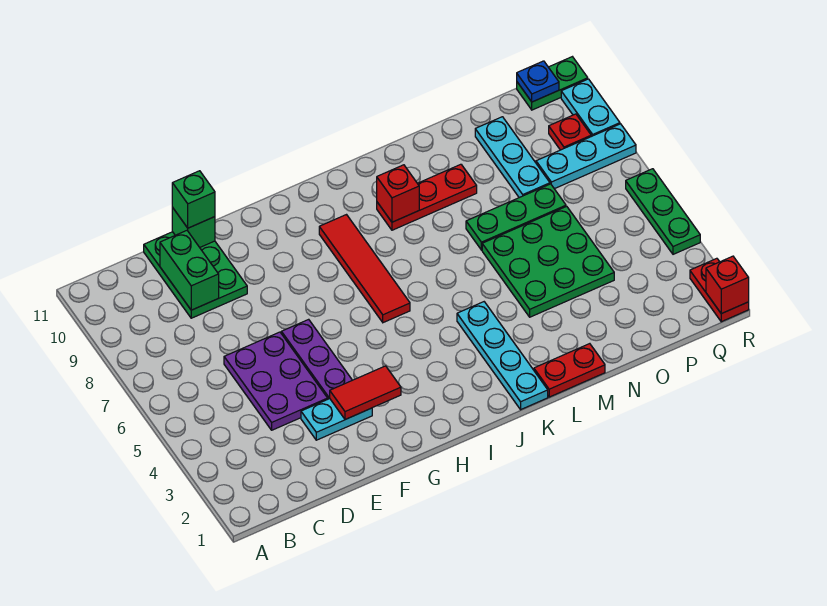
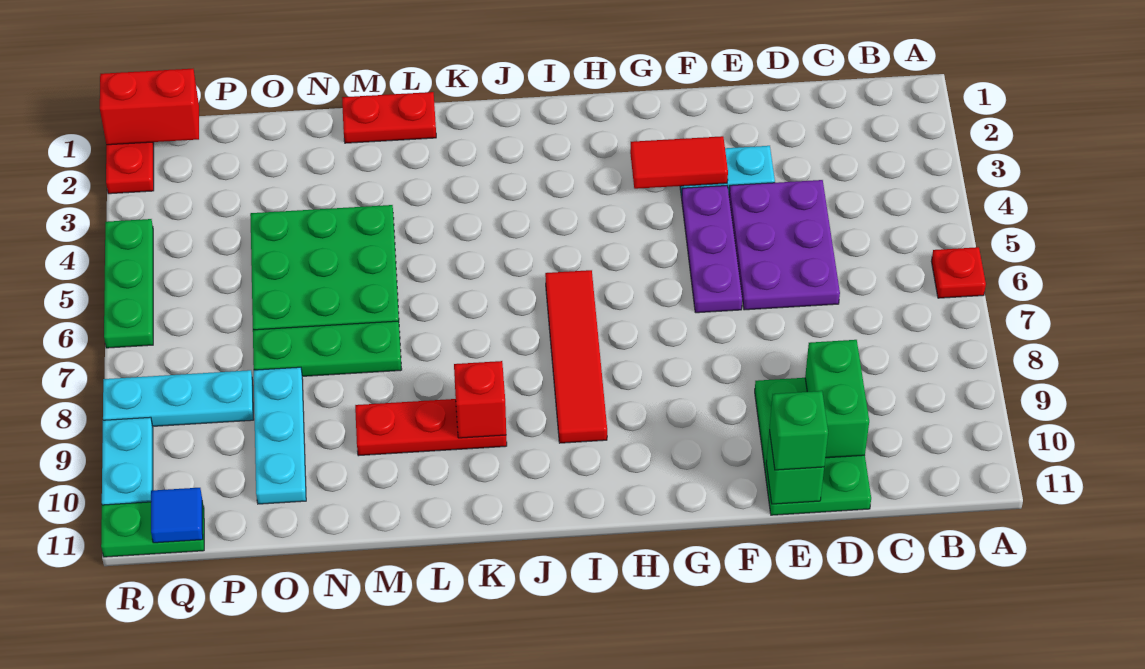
cyan 1x4 plate [457,302,548,410] -> none
red 1x1 plate [549,114,591,150] -> red 1x1 plate moved to [931,247,986,298]
blue 1x1 plate [517,61,559,102] -> blue 1x1 tile [151,488,203,543]
red 1x1 brick [706,256,749,314] -> red 1x2 brick [100,69,199,145]

